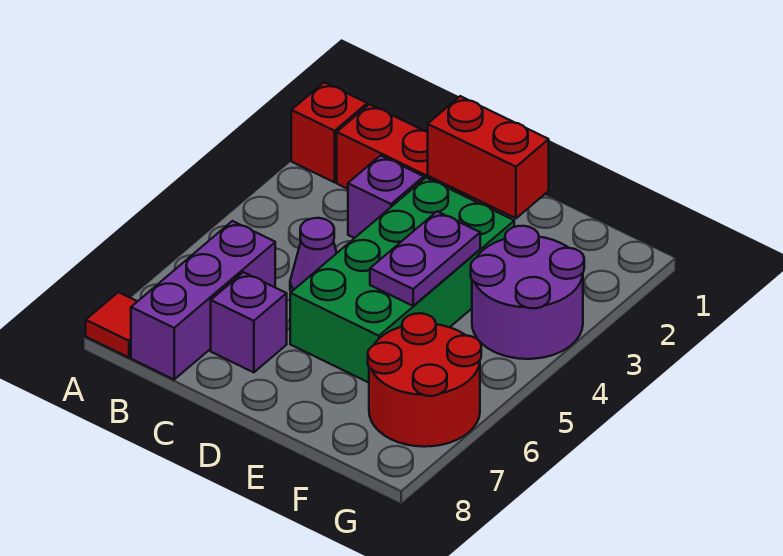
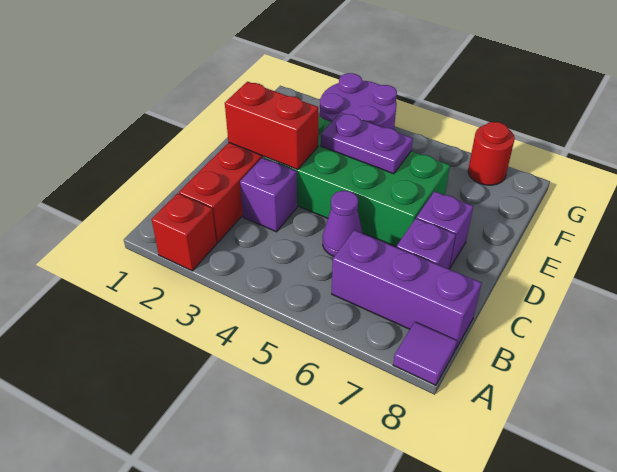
red 1x1 tile [86,292,138,358] -> purple 1x1 tile [393,322,457,385]
red 1x2 brick [428,96,549,218] -> red 1x2 brick turned to [225,82,318,170]
none -> purple 1x1 brick [416,191,473,268]
red 2x2 round brick [368,313,481,447] -> red 1x1 round brick [468,122,515,185]

